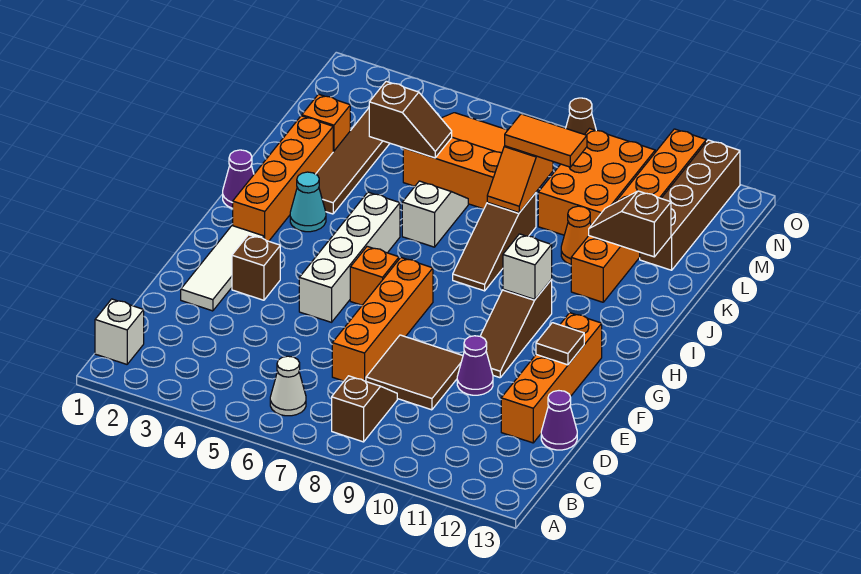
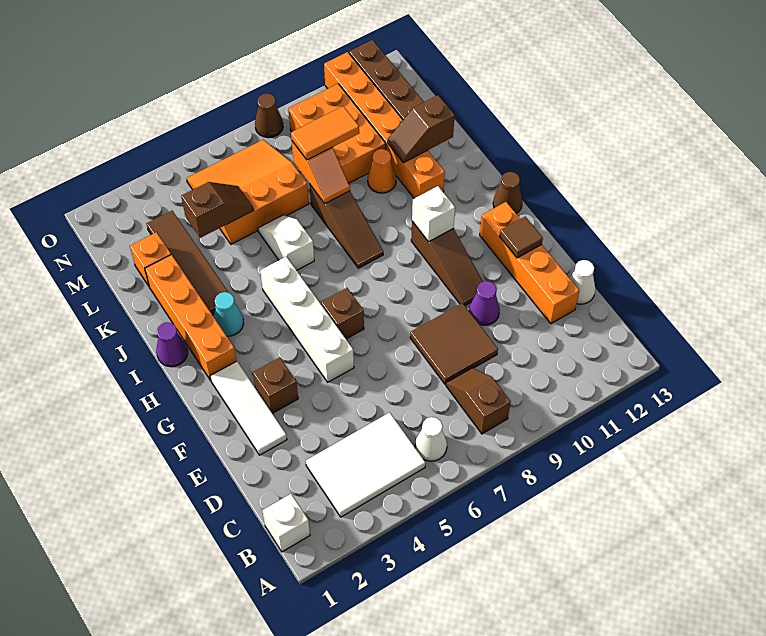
none -> white 2x3 tile [306,412,425,517]
orange 1x4 brick [332,258,433,381] -> none
purple 1x1 cone [541,391,577,450] -> white 1x1 cone [570,260,595,304]
orange 1x1 brick [350,246,399,305] -> brown 1x1 brick [321,288,364,339]
none -> brown 1x1 cone [493,172,522,214]

